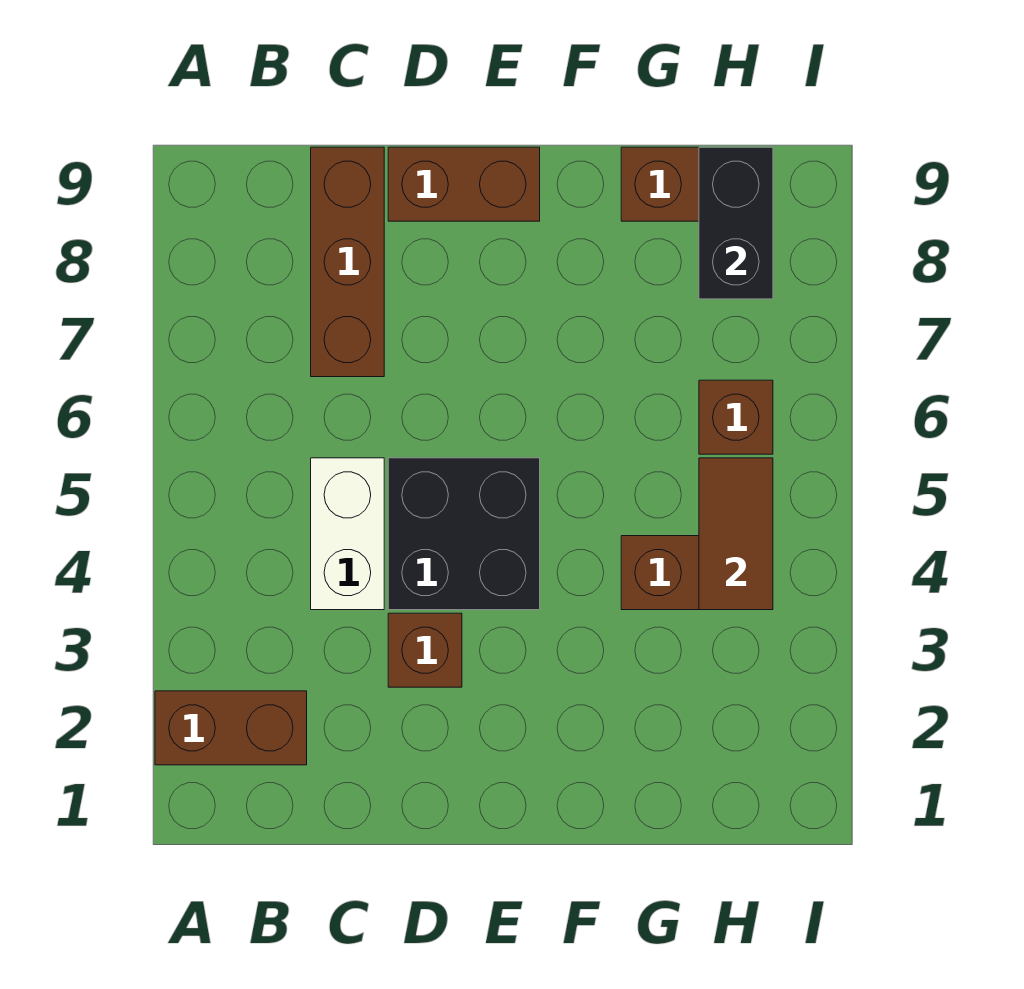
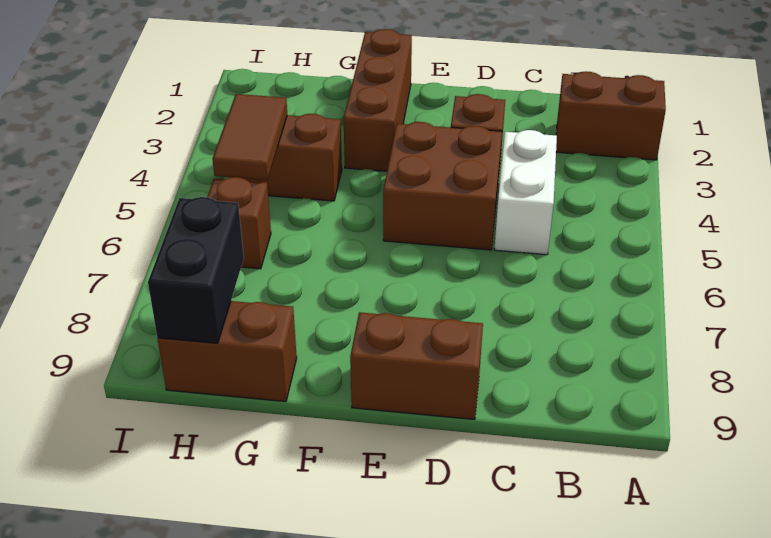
brown 1x3 brick [311,147,384,377] -> brown 1x3 brick moved to [344,29,412,171]
black 2x2 brick [388,458,540,610] -> brown 2x2 brick [383,122,502,250]

